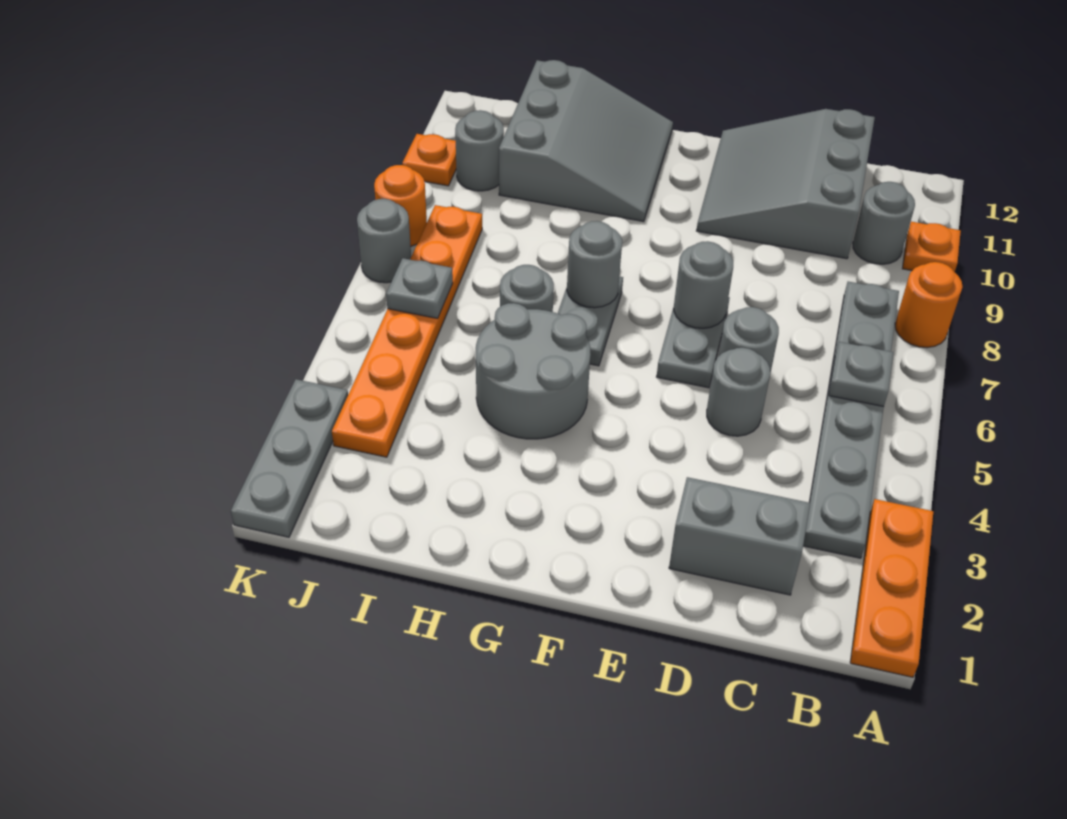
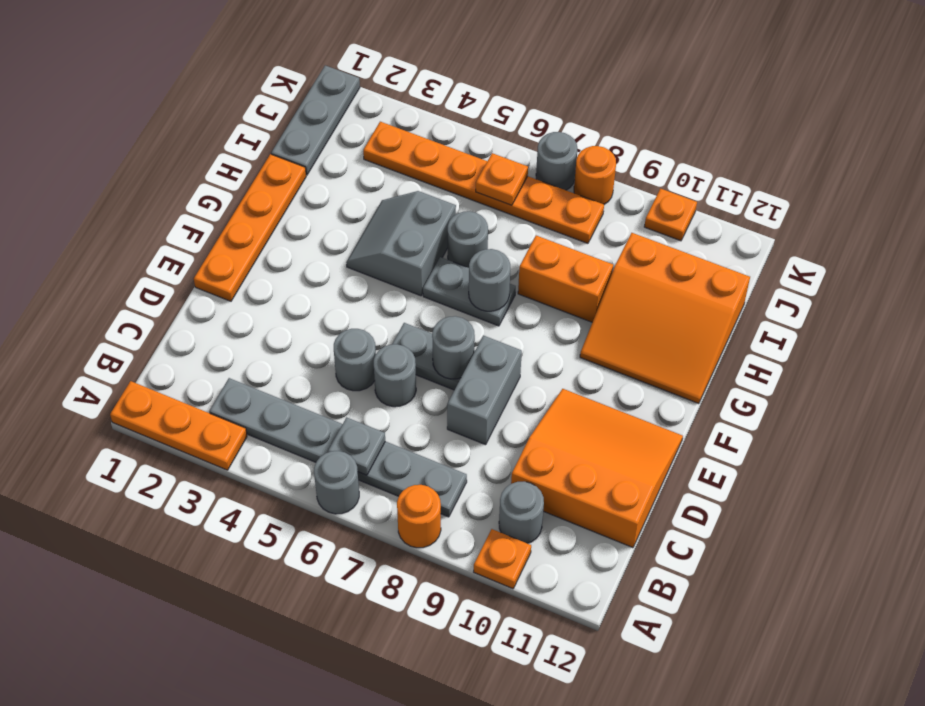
grey 1x2 brick [669,477,810,595] -> grey 1x2 brick moved to [447,335,522,445]
grey 3x3 slope [697,109,875,259] -> orange 3x3 slope [511,389,683,548]
none -> orange 1x4 plate [194,154,306,301]
grey 2x2 round brick [476,303,591,439] -> grey 2x2 slope [346,191,456,296]
grey 3x3 slope [499,60,673,222] -> orange 3x3 slope [580,233,750,404]
none -> orange 1x2 brick [518,236,613,322]
grey 1x1 plate [386,258,453,318] -> orange 1x1 plate [476,153,528,205]
grey 1x1 round brick [455,110,504,191] -> grey 1x1 round brick moved to [314,451,359,514]
grey 1x3 plate [231,379,348,537] -> grey 1x3 plate turned to [271,65,360,175]

